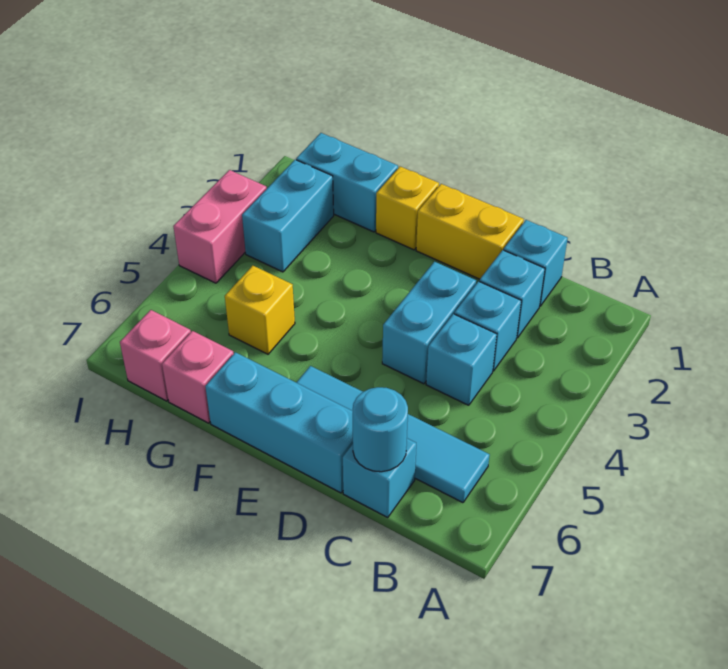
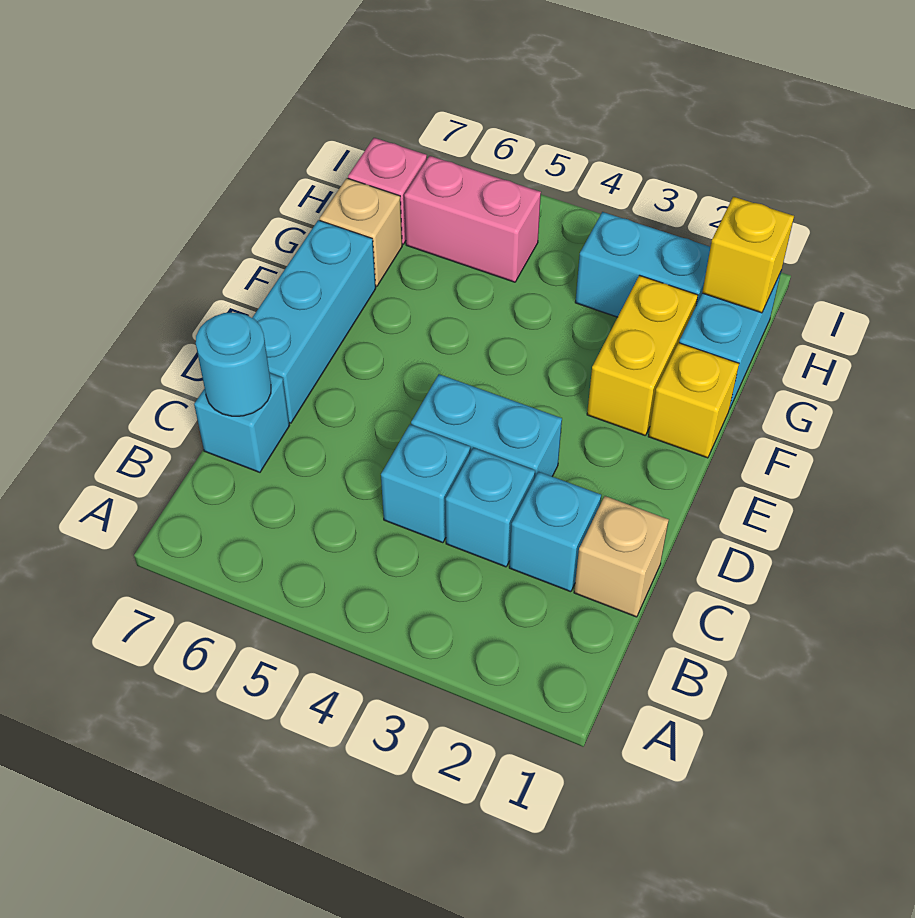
cyan 1x4 tile [296,366,490,503] -> none
cyan 1x1 brick [504,220,568,306] -> tan 1x1 brick [574,496,669,617]
yellow 1x2 brick [416,184,524,279] -> yellow 1x2 brick moved to [587,275,698,435]
yellow 1x1 brick [225,266,295,354] -> yellow 1x1 brick moved to [702,197,794,313]
pink 1x1 brick [162,331,234,423] -> tan 1x1 brick [320,178,402,286]
pink 1x2 brick [173,170,267,283] -> pink 1x2 brick moved to [404,156,541,282]

